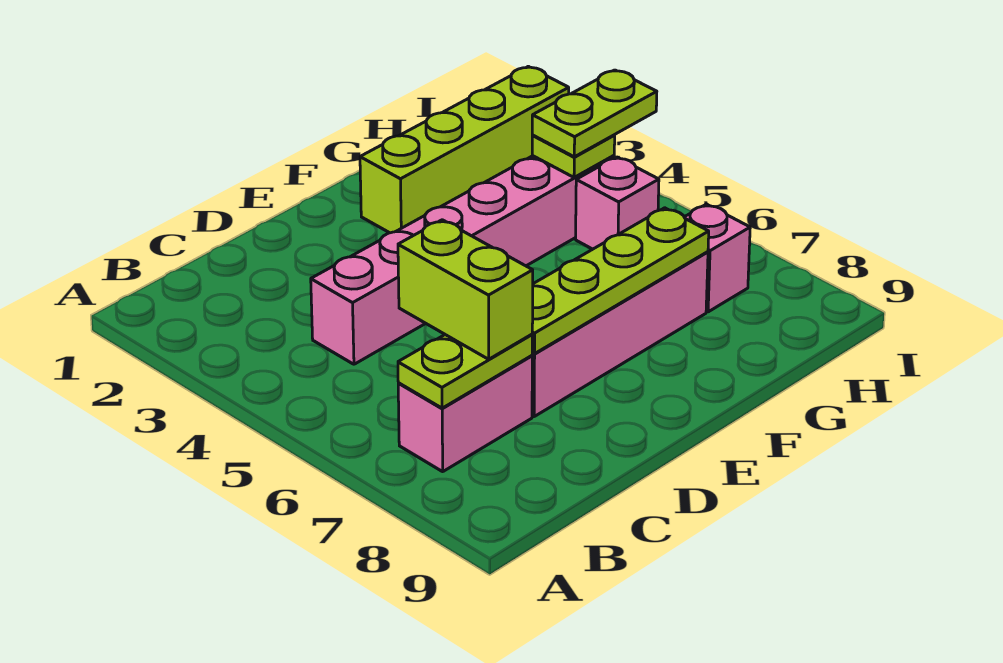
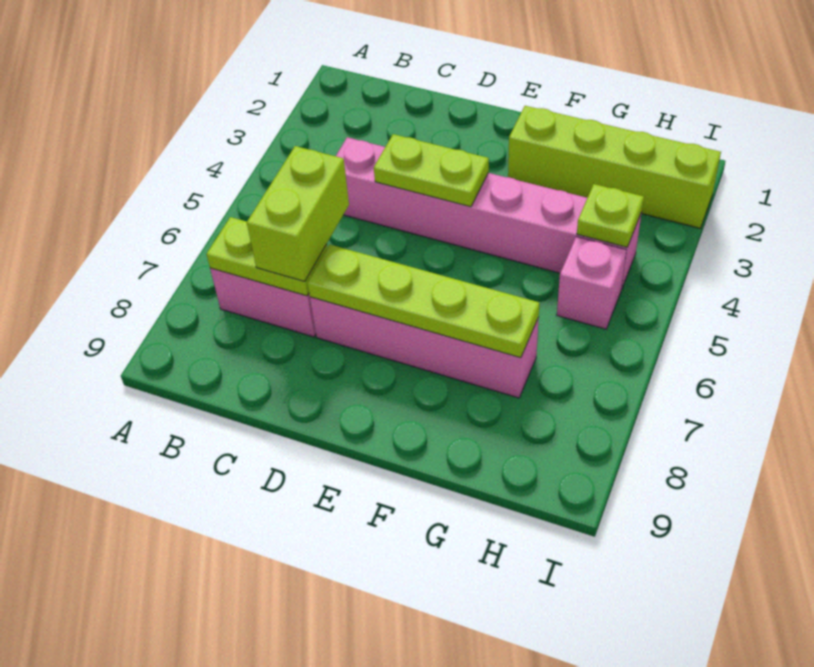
lime 1x2 plate [532,70,657,157] -> lime 1x2 plate moved to [374,134,489,207]
pink 1x1 brick [684,204,750,312] -> none

